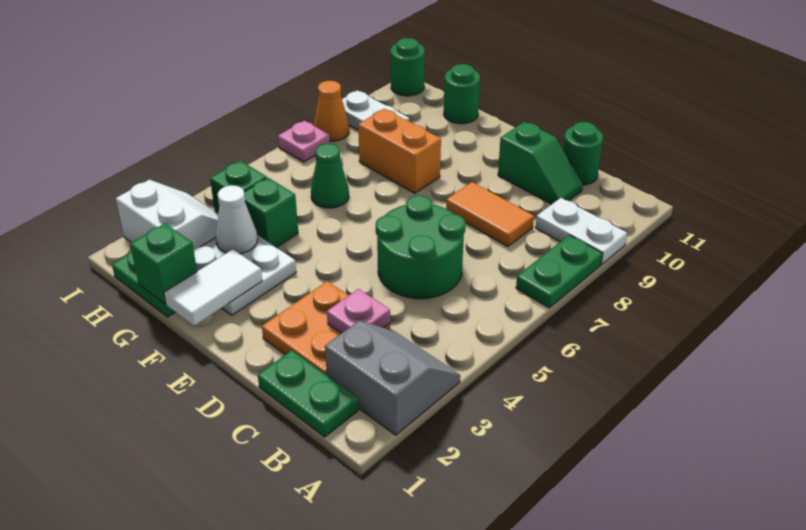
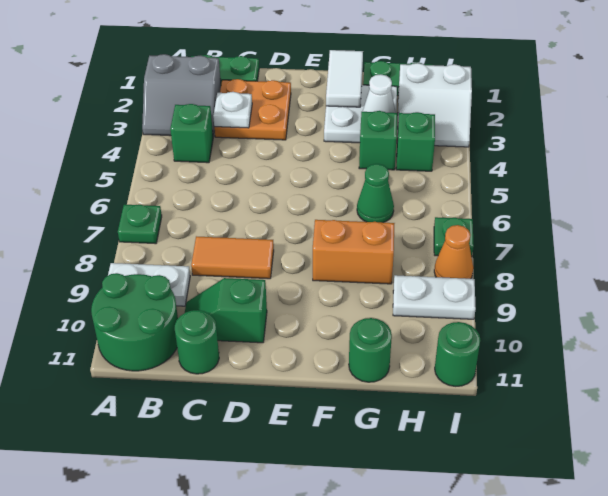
green 1x2 plate [516,235,602,308] -> green 1x1 plate [118,205,162,244]
pink 1x1 plate [327,289,390,333] -> white 1x1 plate [213,92,252,128]
green 2x2 round brick [376,195,466,299] -> green 2x2 round brick moved to [91,273,178,371]
green 1x1 brick [130,223,197,304] -> green 1x1 brick moved to [170,104,213,163]
pink 1x1 plate [278,121,330,162] -> green 1x1 plate [434,217,474,257]

